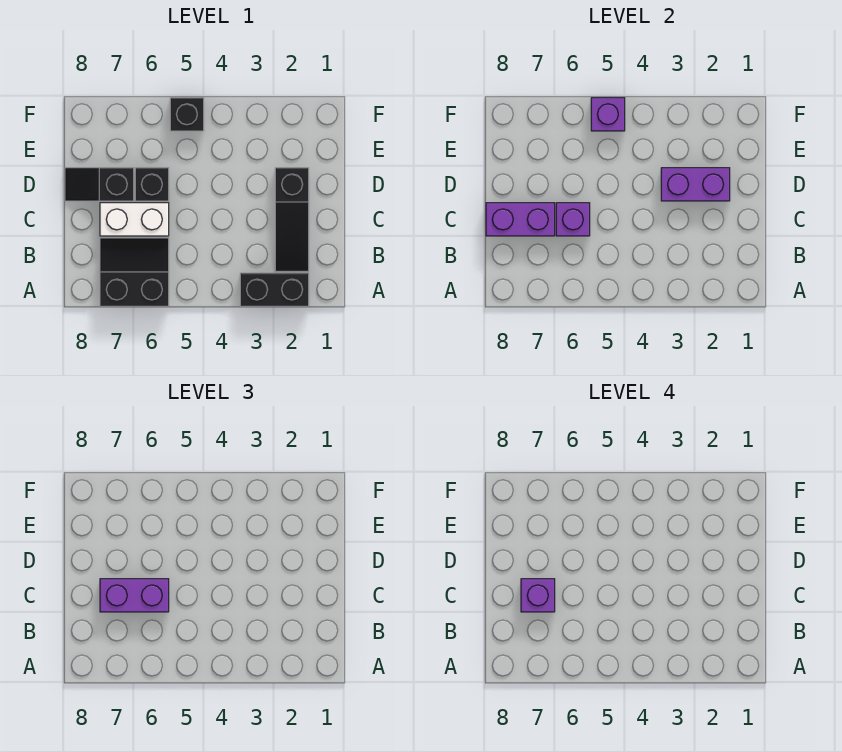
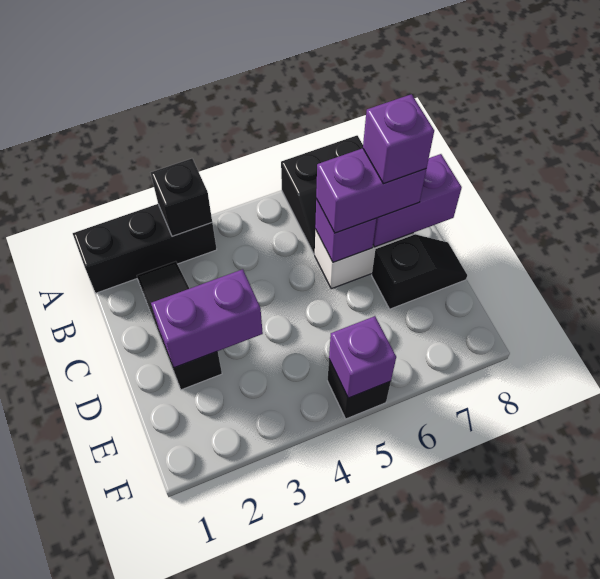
black 1x2 brick [240,273,309,306] -> black 1x3 brick [73,204,217,293]
black 1x1 brick [135,168,169,201] -> black 1x1 brick moved to [151,159,212,236]

